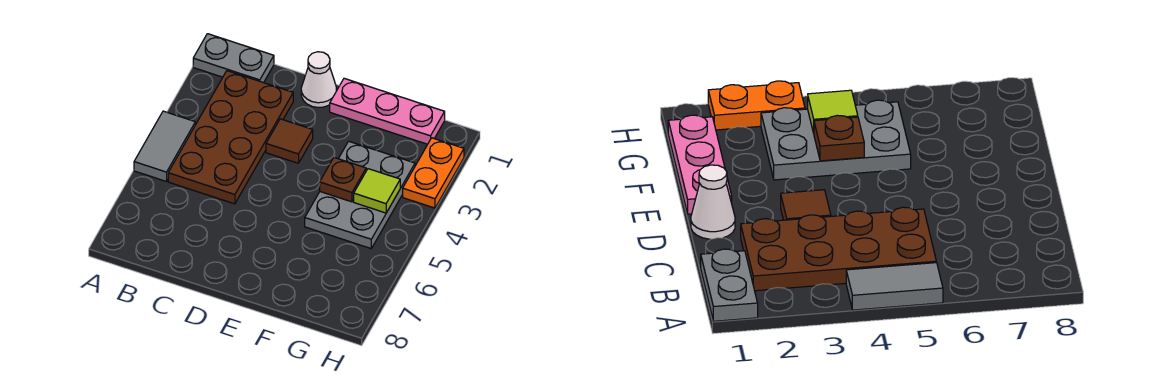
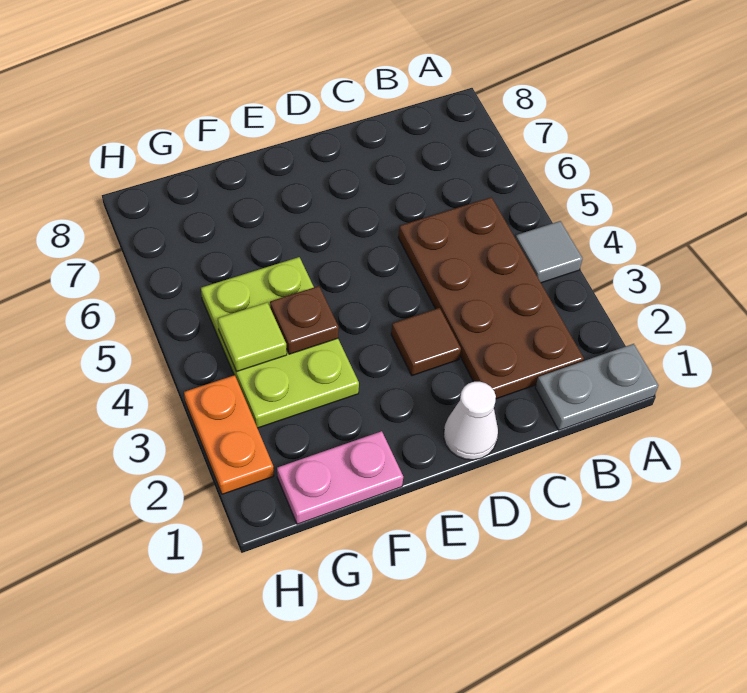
grey 1x2 tile [134,111,195,181] -> grey 1x1 tile [515,221,583,283]
pink 1x3 plate [330,78,445,144] -> pink 1x2 plate [277,431,403,524]
grey 2x3 plate [305,141,415,248] -> lime 2x3 plate [201,257,359,428]

